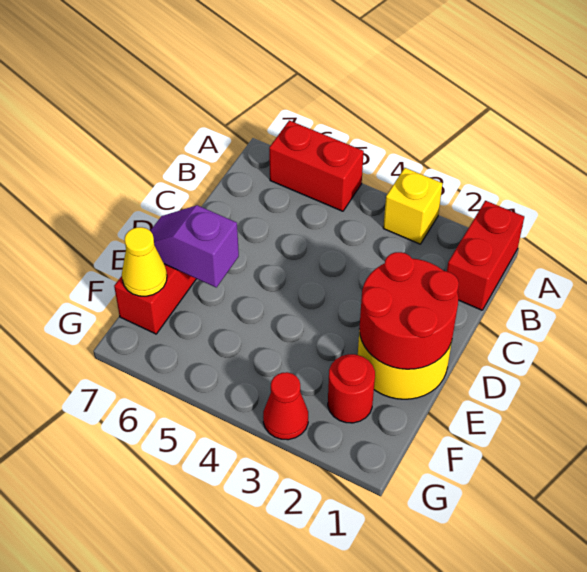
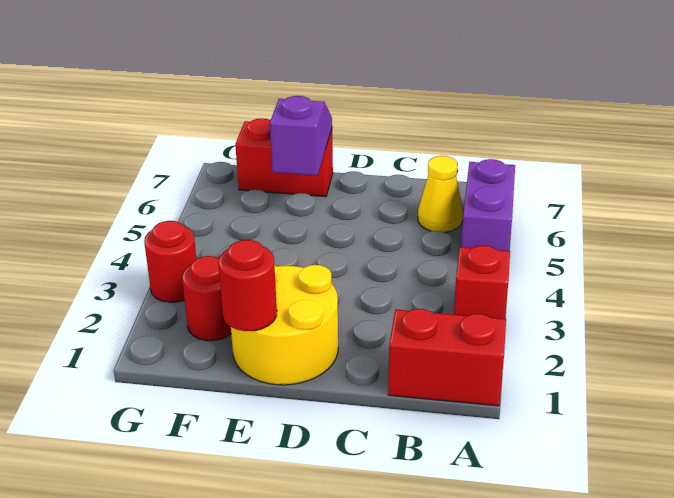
yellow 1x1 brick [383,168,443,244] -> red 1x1 brick [454,245,510,319]
red 1x2 brick [269,120,364,211] -> purple 1x2 brick [461,159,515,251]
red 2x2 round brick [359,252,459,369] -> red 1x1 round brick [218,240,277,331]
yellow 1x1 cone [122,227,167,296] -> yellow 1x1 cone moved to [418,156,463,232]
red 1x1 cone [263,372,308,440] -> red 1x1 round brick [144,221,196,302]

